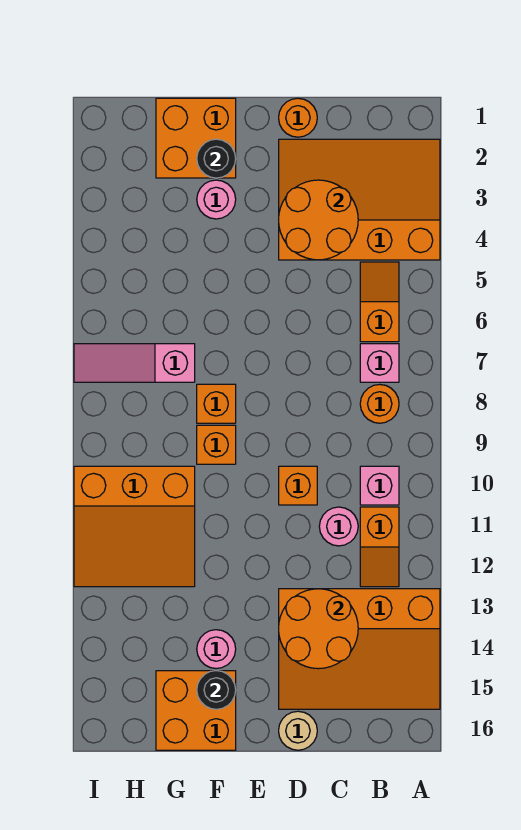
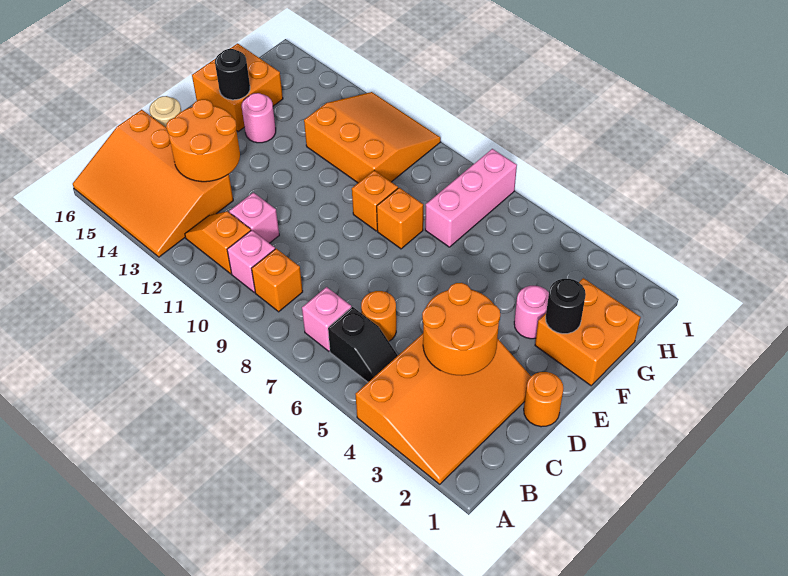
orange 3x4 slope [279,589,440,709] -> orange 3x4 slope turned to [73,110,233,257]
orange 1x2 slope [360,262,399,342] -> black 1x2 slope [328,307,398,382]
orange 1x1 round brick [360,384,399,423] -> orange 1x1 round brick moved to [361,291,396,341]
pink 1x1 round brick [319,507,358,546] -> pink 1x1 brick [229,193,279,243]
orange 1x1 brick [279,466,317,505] -> orange 1x1 brick moved to [252,249,303,312]
pink 1x3 slope [74,344,195,382] -> pink 1x3 brick [425,149,517,247]
orange 3x3 slope [74,466,195,587] -> orange 3x3 slope turned to [304,92,441,183]

